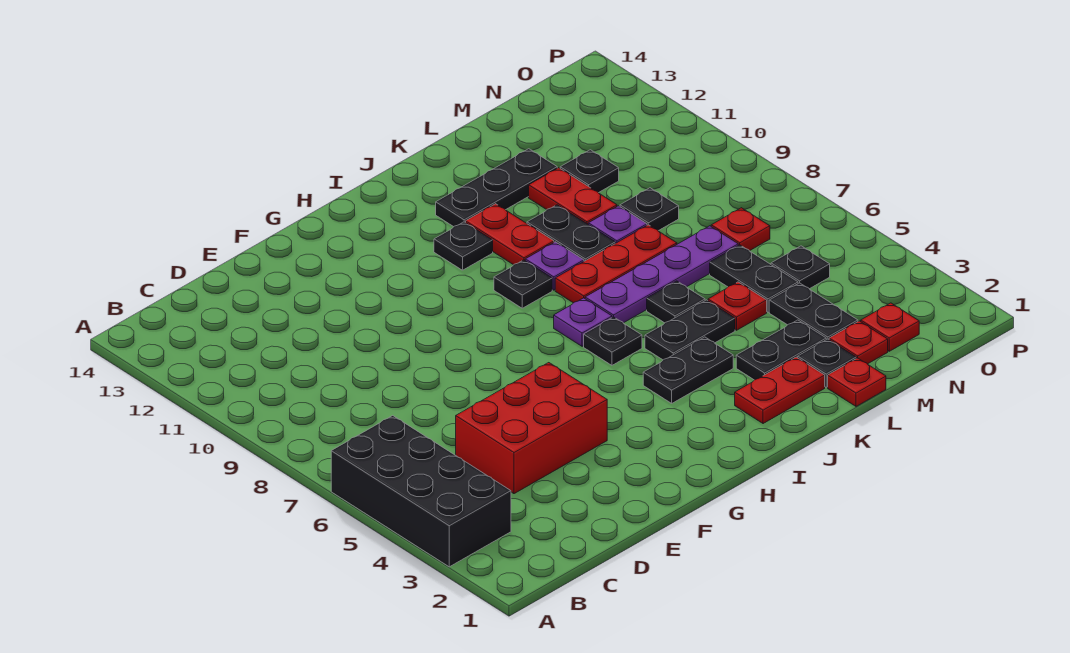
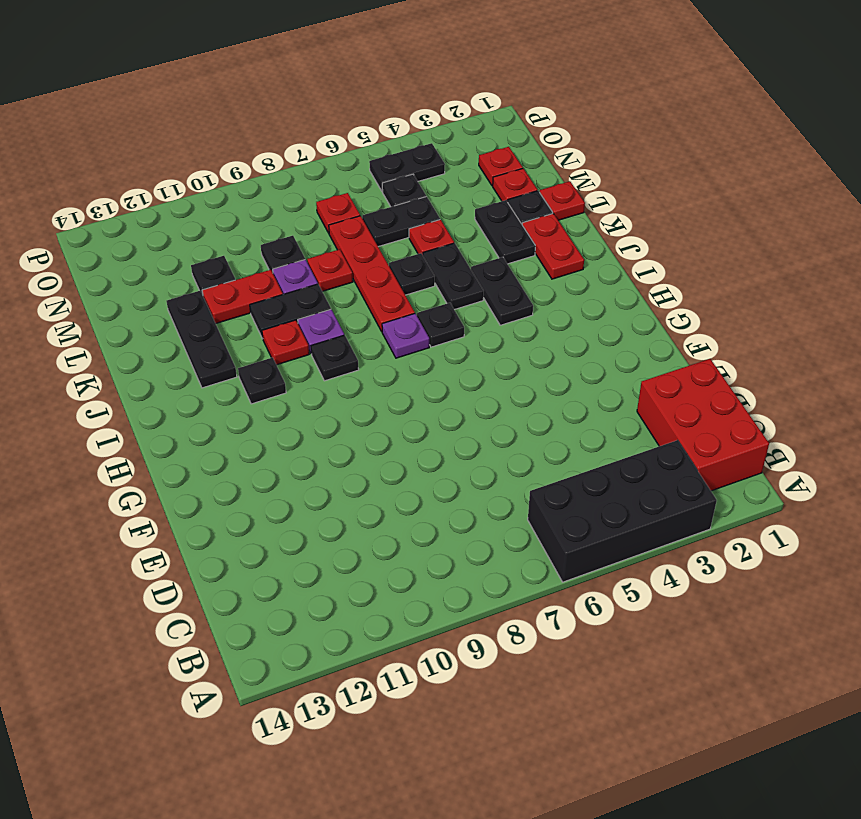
red 2x3 brick [456,363,607,494] -> red 2x3 brick moved to [637,359,769,491]
purple 1x4 plate [585,226,738,323] -> red 1x4 plate [329,216,415,331]
red 1x3 plate [555,225,677,303] -> red 1x1 plate [307,249,353,291]
red 1x2 plate [466,204,554,265] -> red 1x1 plate [262,320,309,365]
black 1x2 plate [769,283,858,340] -> black 1x2 plate moved to [369,143,445,192]

